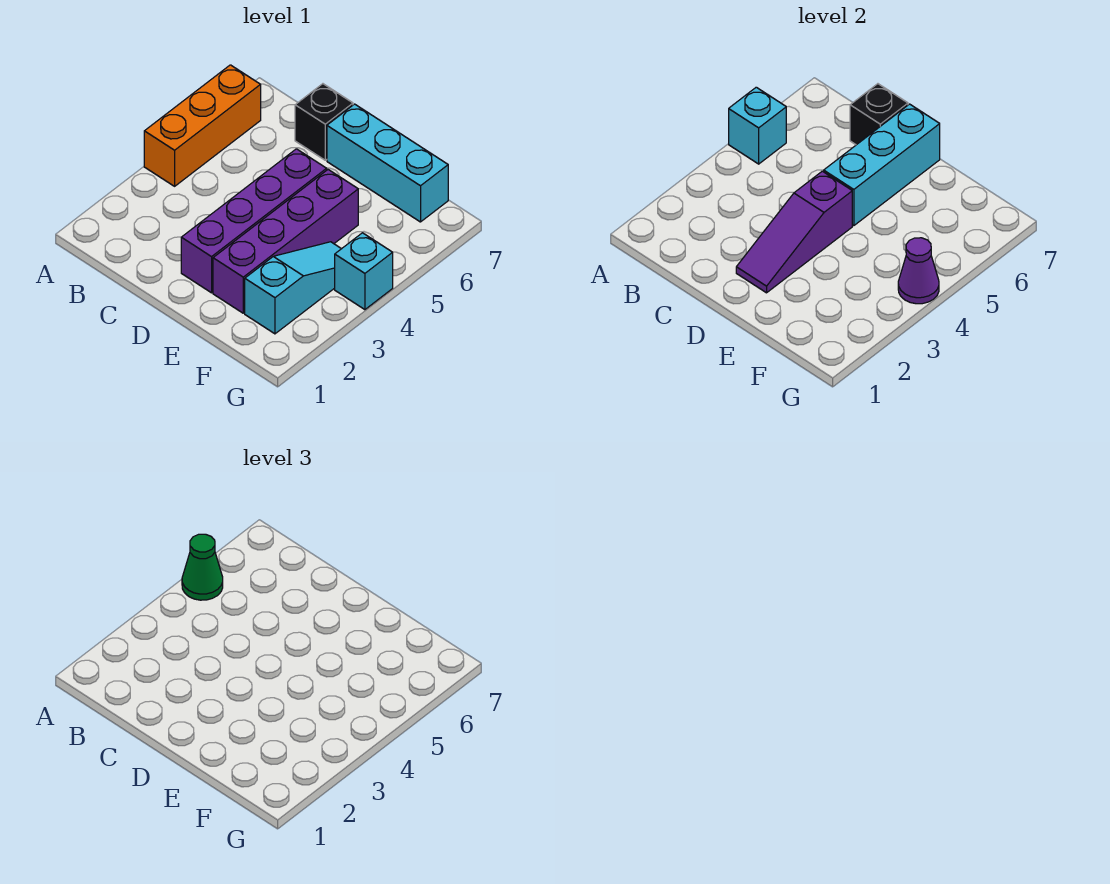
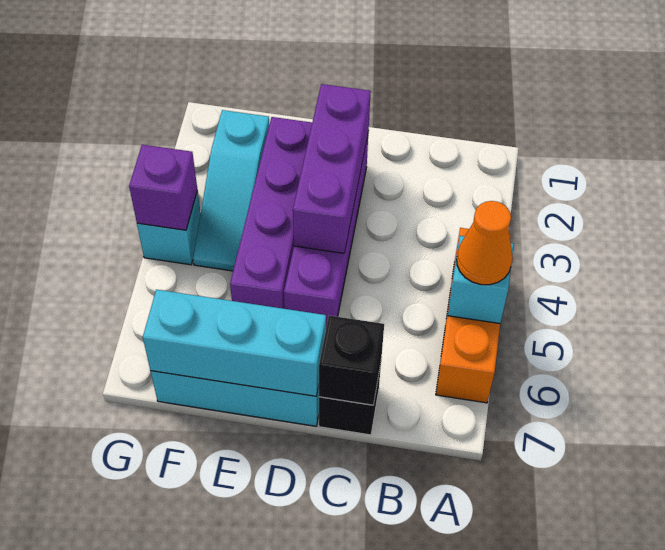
green 1x1 cone [182,534,223,600] -> orange 1x1 cone [457,201,513,285]
purple 1x3 slope [736,171,852,293] -> purple 1x3 brick [293,84,371,253]
cyan 1x3 brick [824,104,940,226] -> cyan 1x3 brick turned to [143,290,326,396]
purple 1x1 cone [898,238,939,304] -> purple 1x1 brick [129,145,197,230]

